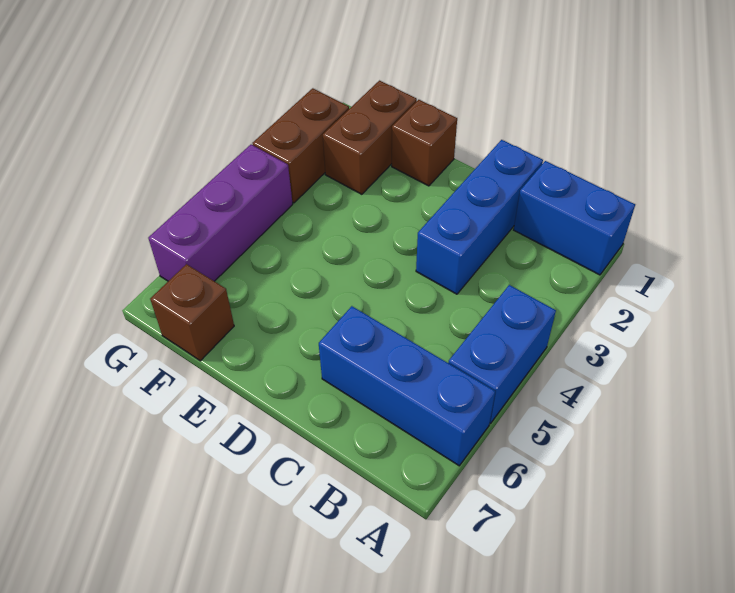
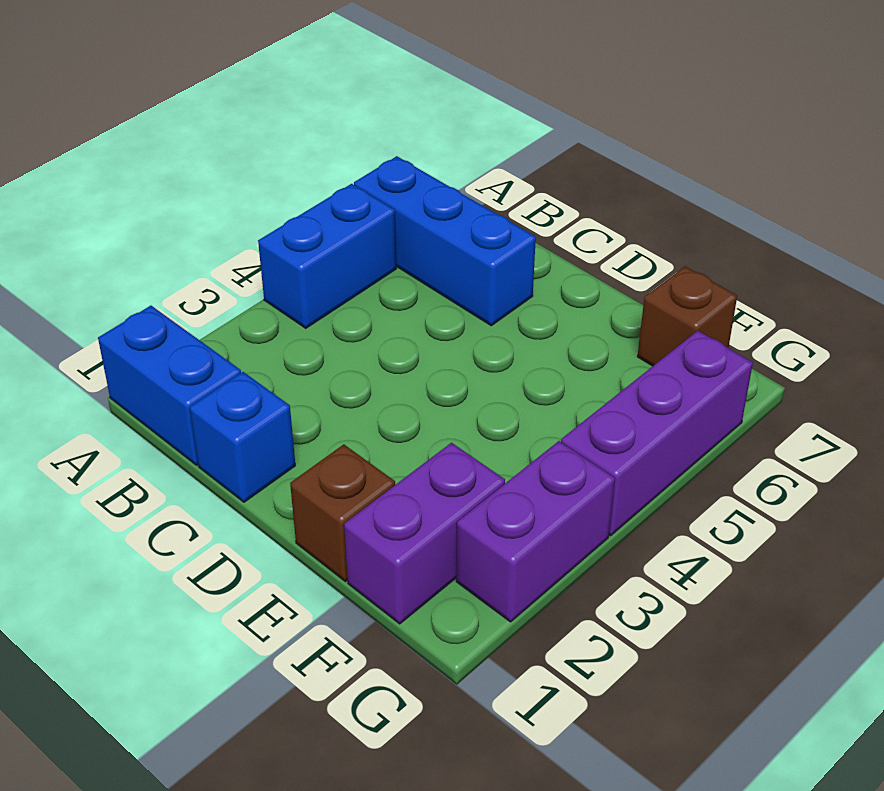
blue 1x3 brick [416,140,543,294] -> blue 1x1 brick [190,372,295,502]
brown 1x2 brick [323,81,417,194] -> purple 1x2 brick [344,443,505,624]
brown 1x2 brick [253,88,349,203] -> purple 1x2 brick [456,441,615,622]

